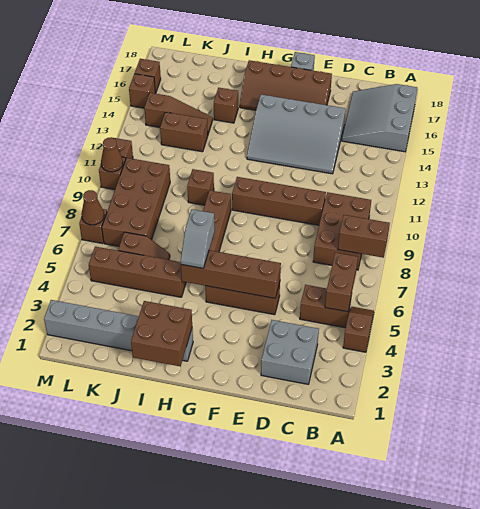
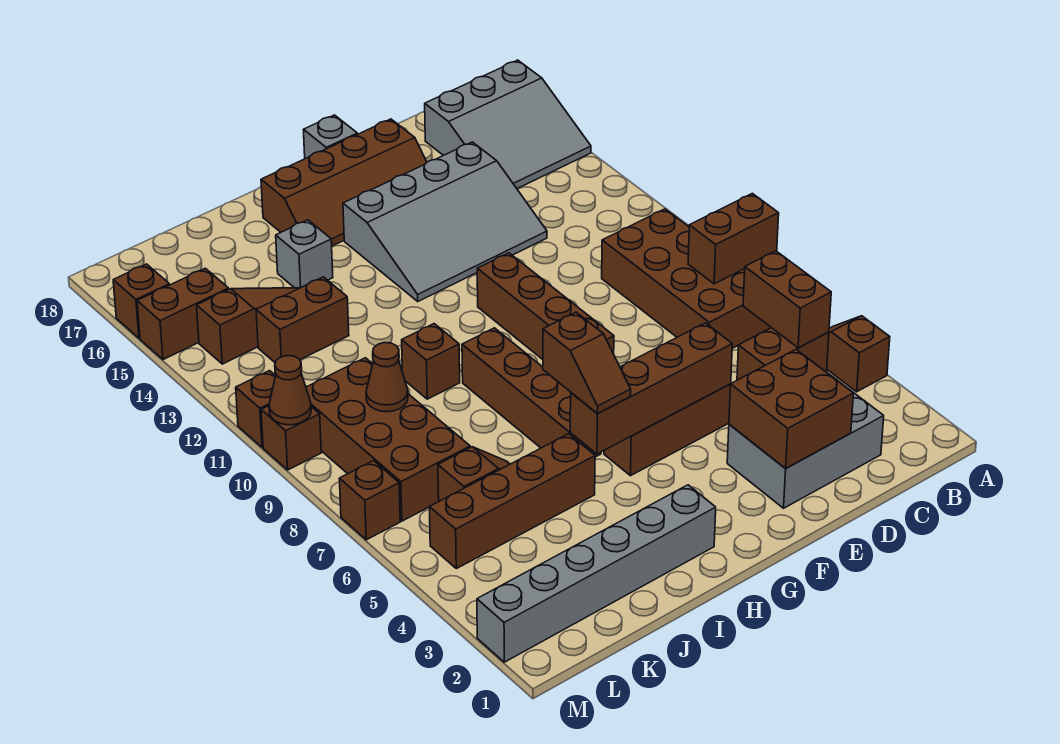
grey 3x3 slope [342,84,417,152] -> grey 3x3 slope turned to [424,60,591,189]
brown 2x3 brick [313,192,371,270] -> brown 2x4 brick [602,209,771,349]
grey 2x2 brick [261,320,319,384] -> grey 2x3 brick [727,374,884,508]
brown 1x4 brick [232,177,326,225] -> brown 1x4 brick turned to [477,253,614,359]
brown 2x2 brick [131,301,192,366] -> brown 2x2 brick moved to [729,350,853,469]
grey 1x2 slope [181,209,215,268] -> brown 1x2 slope [543,312,631,414]
brown 1x1 brick [214,88,238,123] -> grey 1x1 brick [276,220,333,288]
brown 1x1 cone [81,190,104,225] -> brown 1x1 cone moved to [366,343,408,412]
brown 1x1 brick [129,74,155,108] -> brown 1x2 brick [137,268,229,360]

